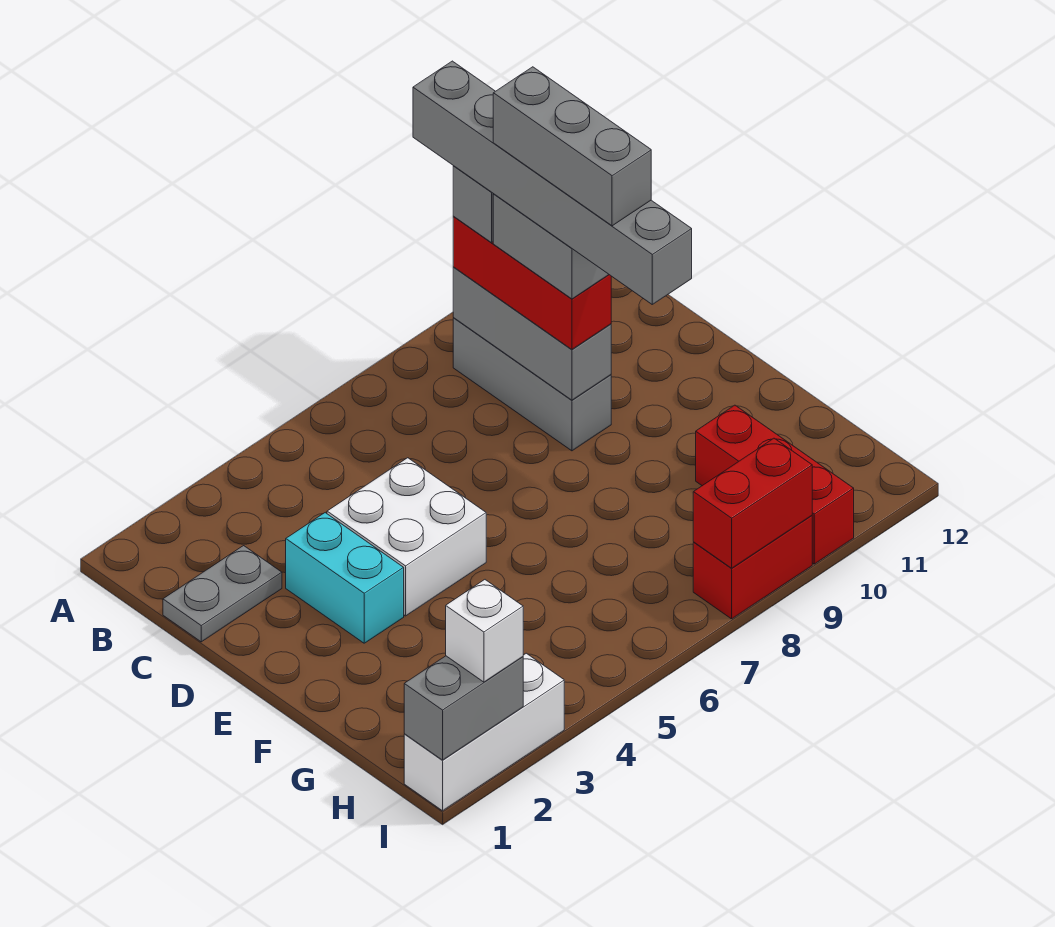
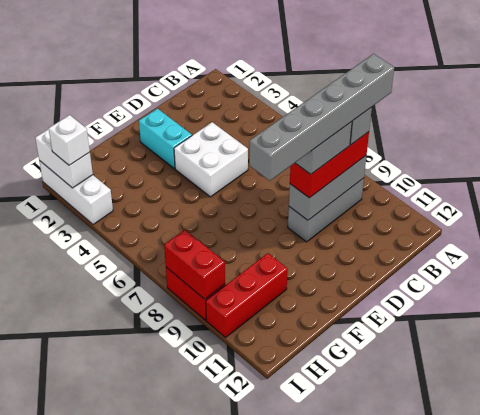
grey 1x2 plate [163,546,282,642] -> none
grey 1x3 brick [493,67,651,226] -> none
cyan 1x2 brick [286,513,404,643] -> cyan 1x2 brick turned to [139,108,192,169]
grey 1x2 brick [404,656,523,760] -> white 1x2 brick [35,129,93,188]

